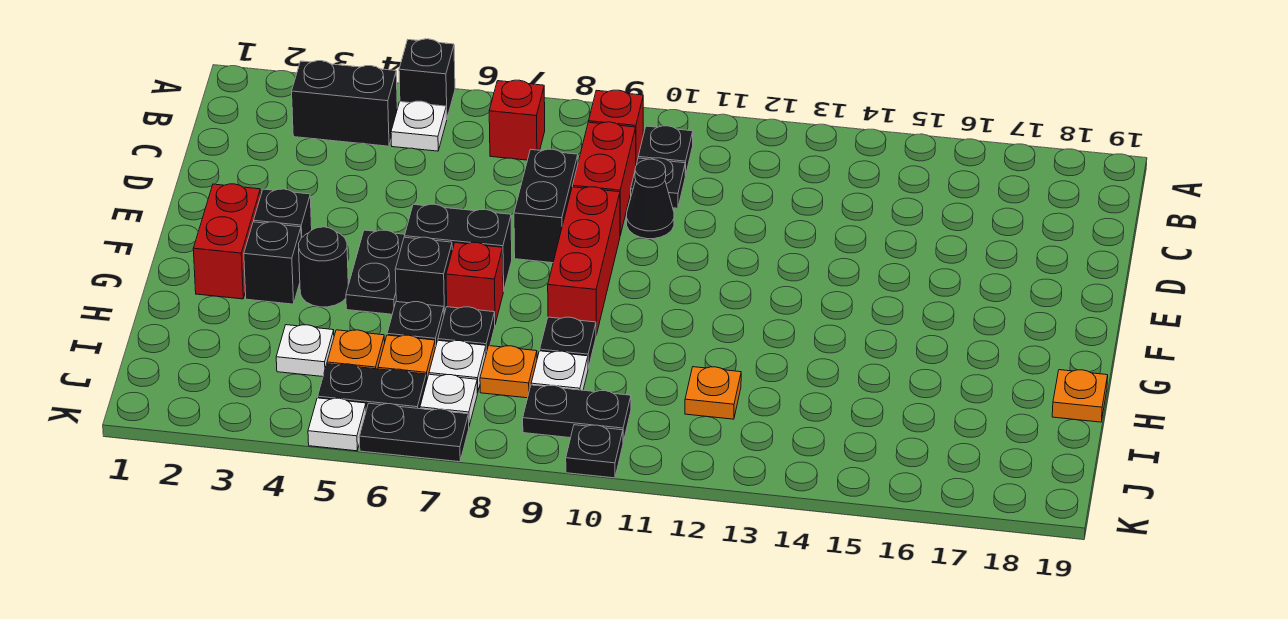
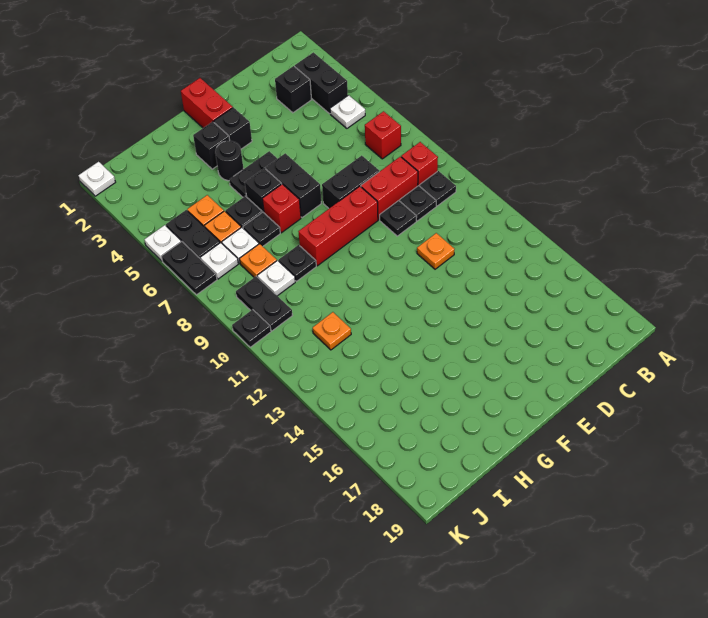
black 1x1 brick [399,39,455,118] -> black 1x1 brick moved to [275,66,312,113]
black 1x1 cone [627,159,674,239] -> black 1x1 plate [380,201,417,236]
red 1x2 brick [193,184,261,299] -> red 1x2 brick turned to [181,78,233,128]
orange 1x1 plate [1052,370,1108,422] -> orange 1x1 plate moved to [417,233,454,269]
white 1x1 plate [276,325,334,377] -> white 1x1 plate moved to [79,162,116,196]

